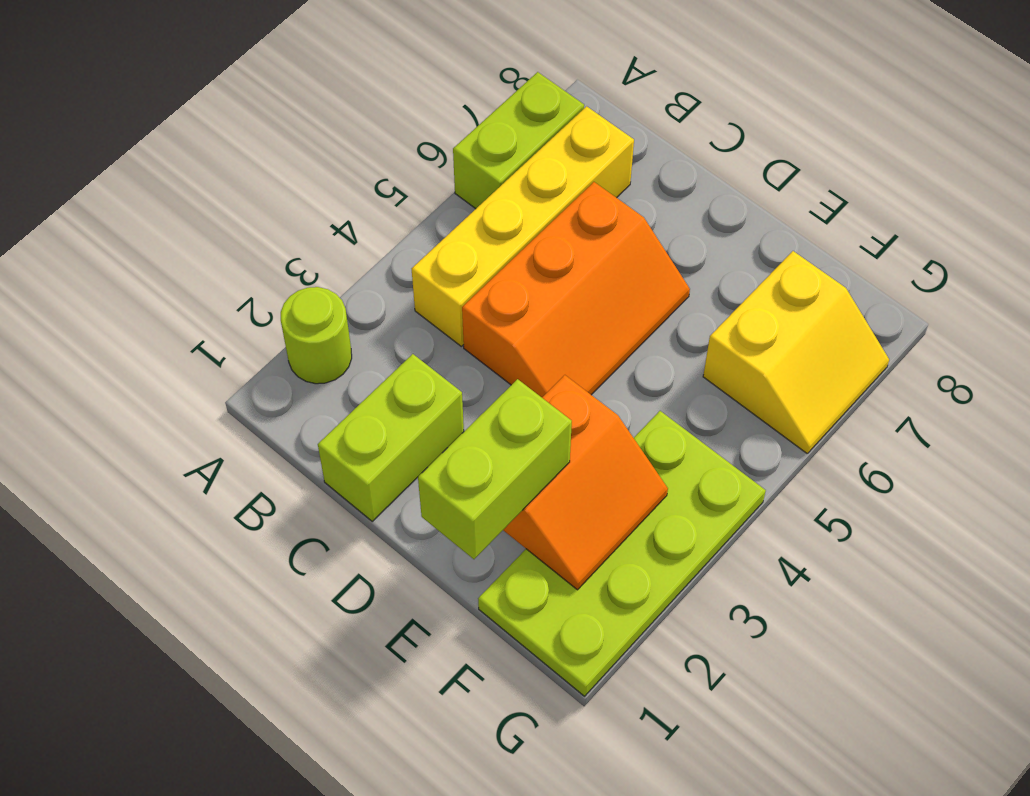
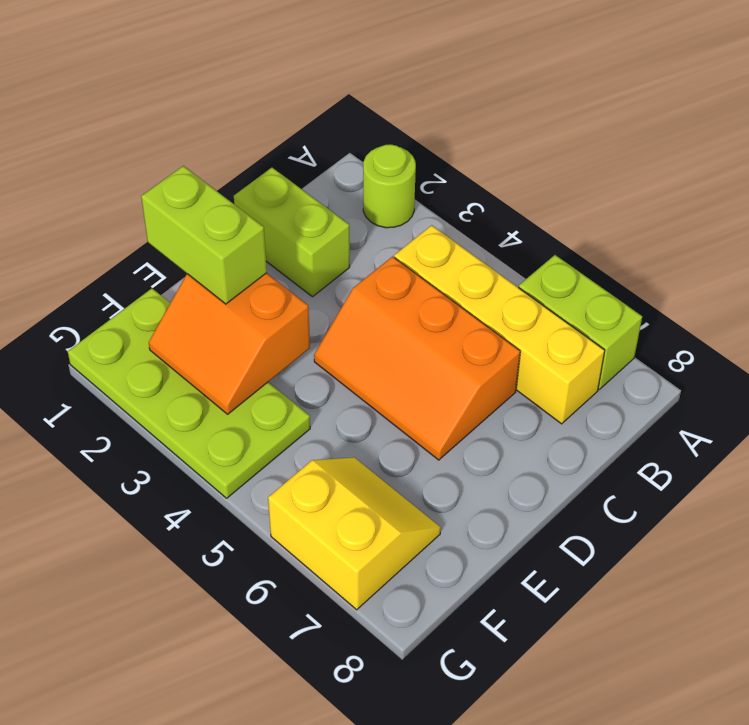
yellow 2x2 slope [703,251,889,453] -> yellow 2x2 slope turned to [268,457,441,610]

